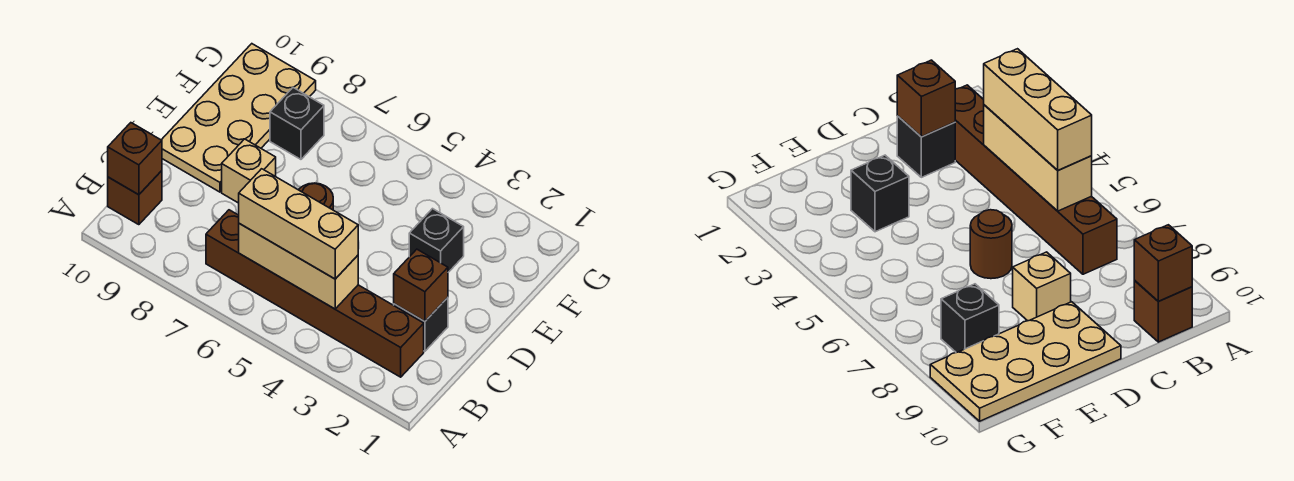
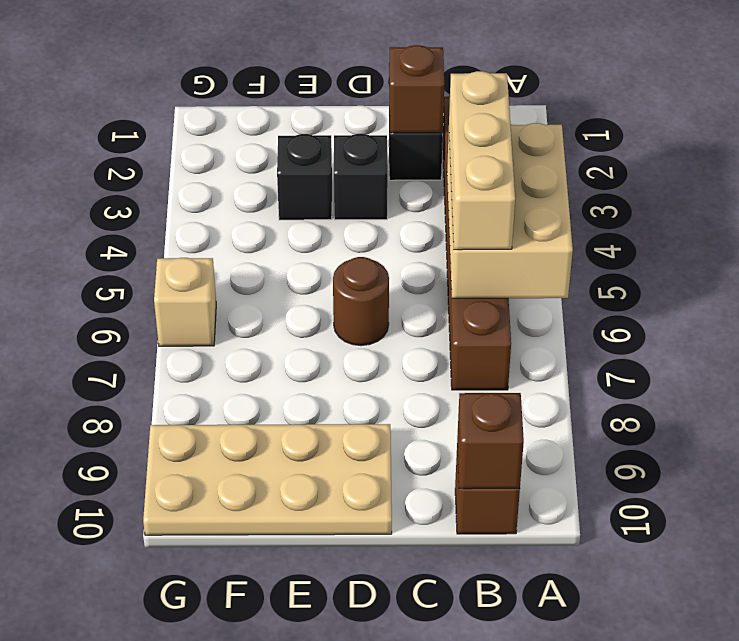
tan 1x3 brick [239,224,358,309] -> tan 2x3 brick [447,123,573,298]
tan 1x1 brick [222,139,276,203] -> tan 1x1 brick moved to [154,258,216,346]
black 1x1 brick [270,87,324,159] -> black 1x1 brick moved to [334,134,388,220]

